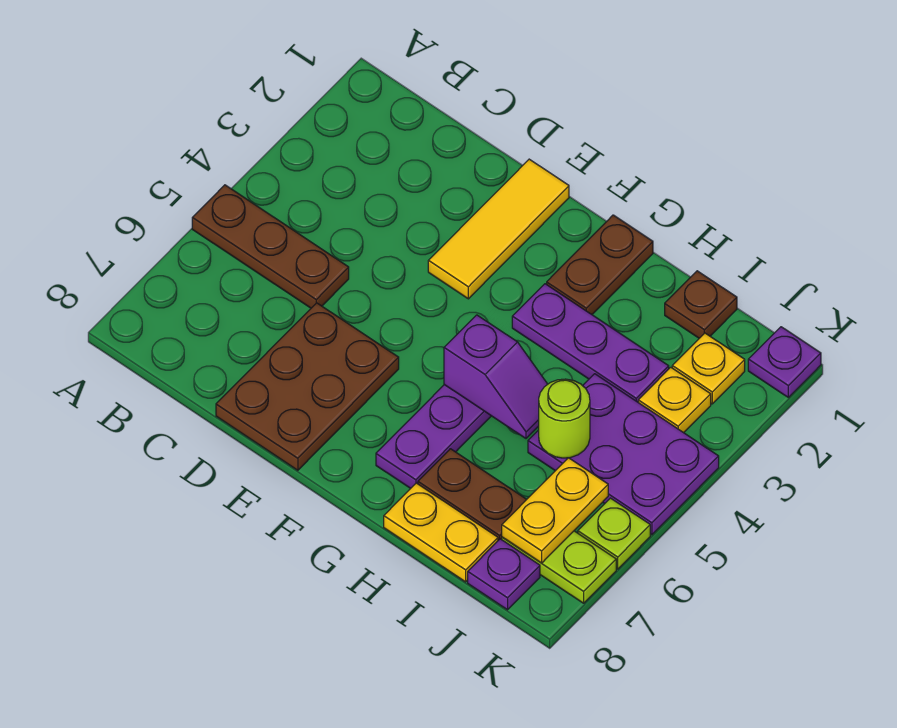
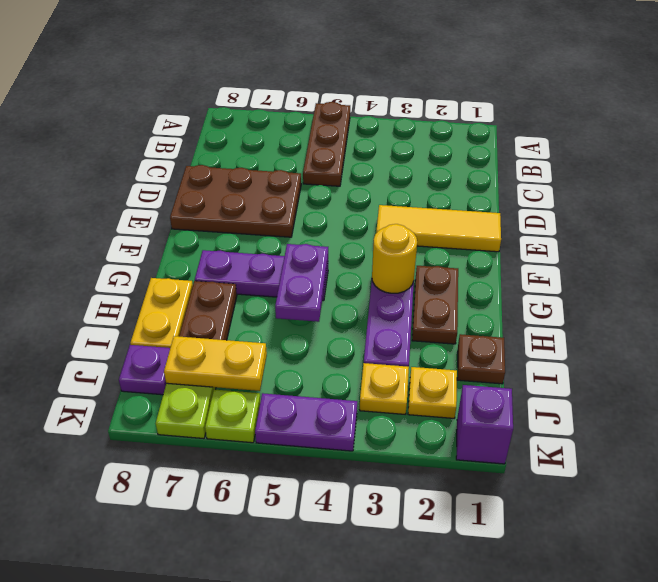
brown 1x2 plate [547,215,653,314] -> brown 1x2 plate turned to [412,266,458,344]
none -> yellow 1x1 round brick [372,224,417,293]
purple 1x2 slope [444,315,548,438] -> purple 1x2 plate [275,244,328,322]
purple 2x3 plate [528,374,719,535] -> purple 1x2 plate [255,393,357,451]
lime 1x1 round brick [539,379,590,458] -> none
purple 1x1 plate [748,327,821,397] -> purple 1x1 brick [456,385,513,464]

